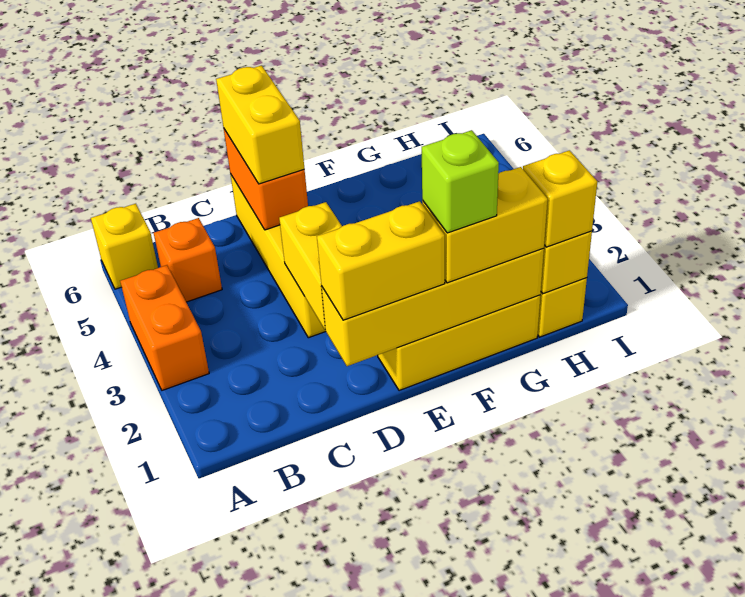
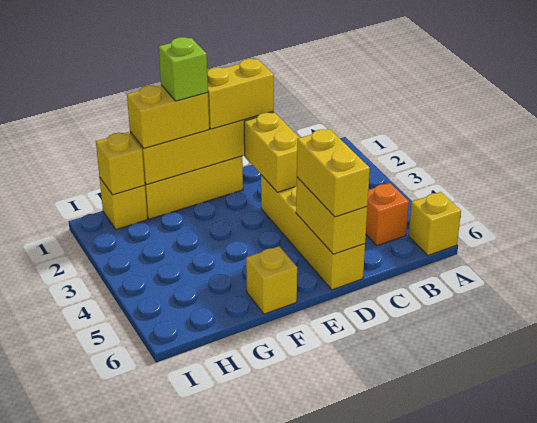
orange 1x2 brick [120,265,209,390] -> none
orange 1x2 brick [224,129,308,230] -> yellow 1x2 brick [296,177,367,254]
yellow 1x1 brick [523,150,597,247] -> yellow 1x1 brick moved to [246,246,297,314]

